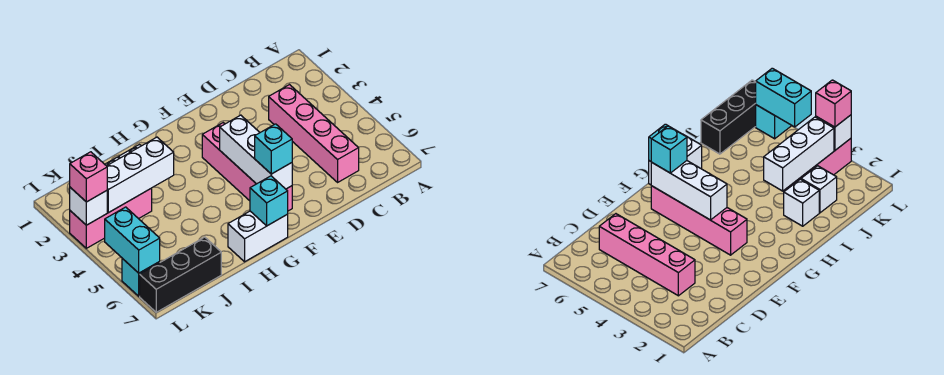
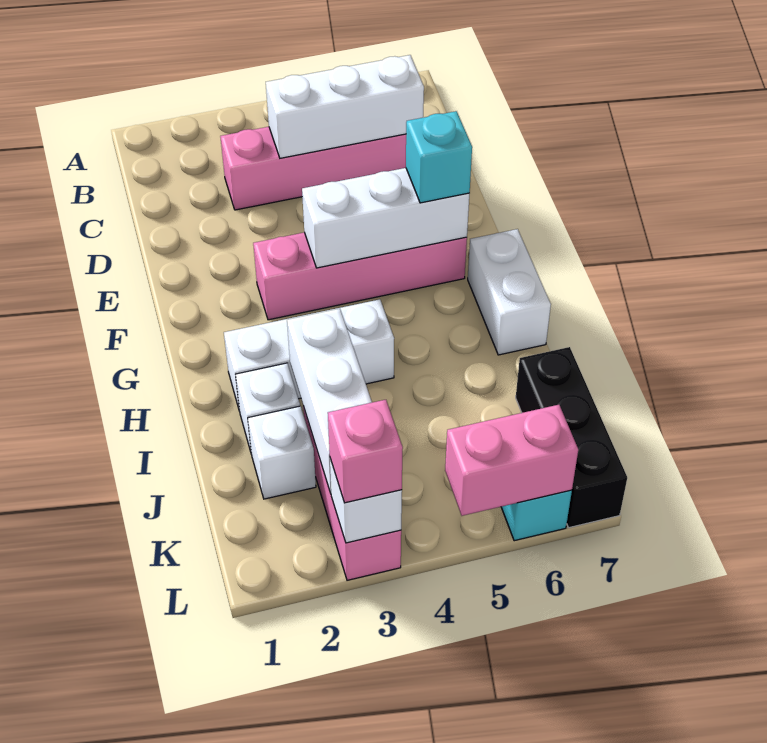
none -> white 1x3 brick [266,55,424,158]
cyan 1x1 brick [250,176,288,226] -> none
none -> white 1x3 brick [224,299,394,411]
cyan 1x2 brick [105,207,160,273] -> pink 1x2 brick [445,405,578,516]

